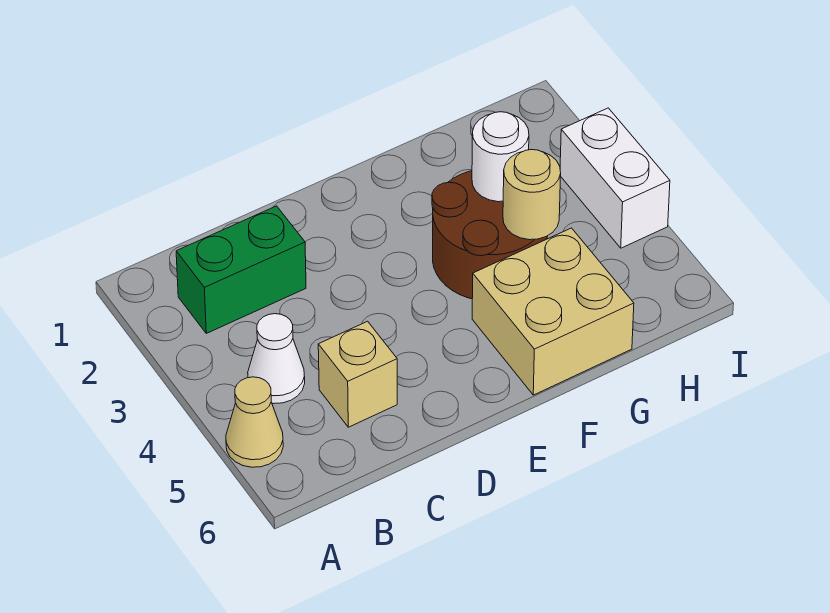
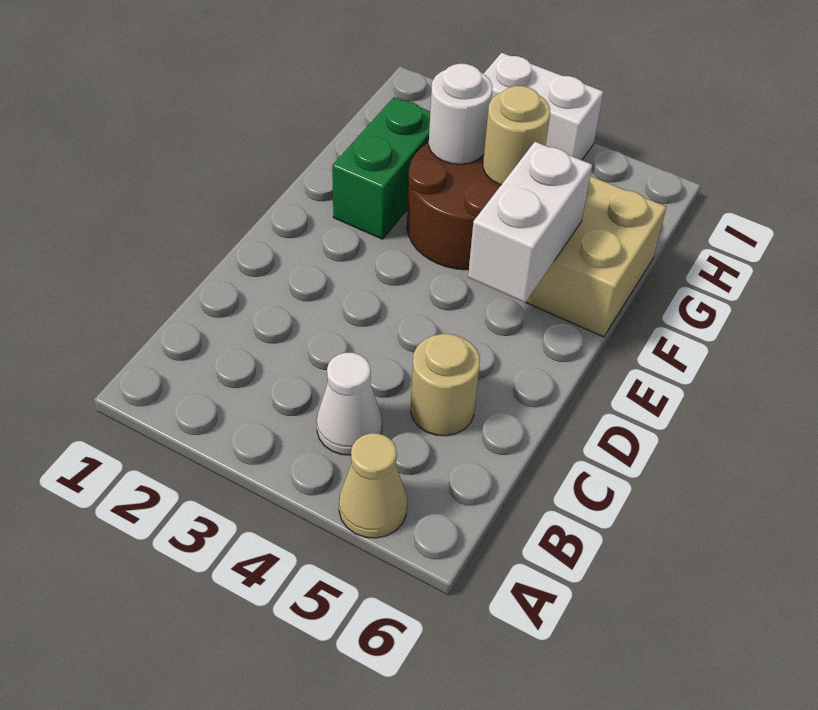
green 1x2 brick [176,206,306,333] -> green 1x2 brick moved to [332,97,430,239]
tan 1x1 brick [318,321,397,427] -> tan 1x1 round brick [410,334,480,436]
none -> white 1x2 brick [468,142,592,302]

